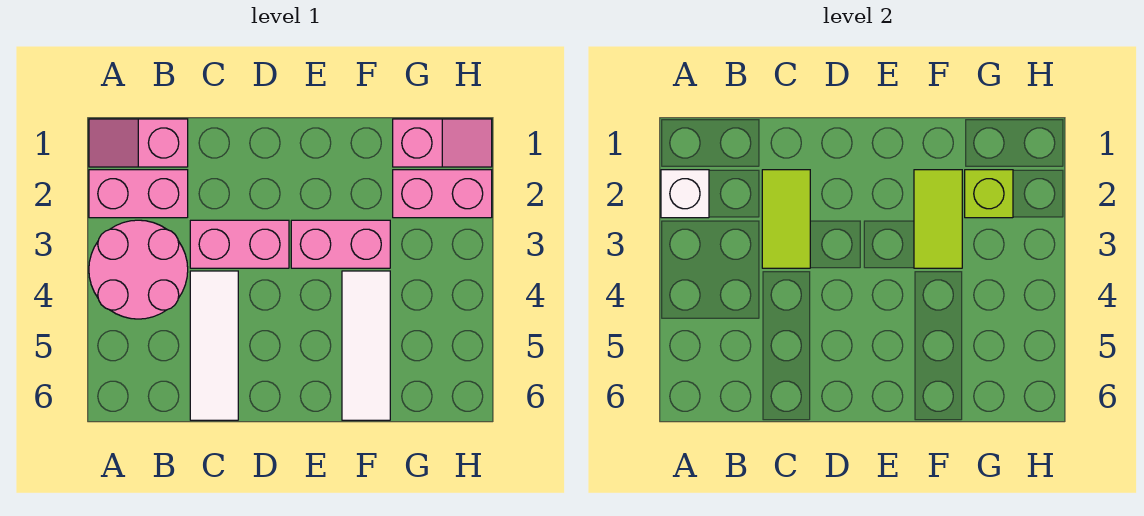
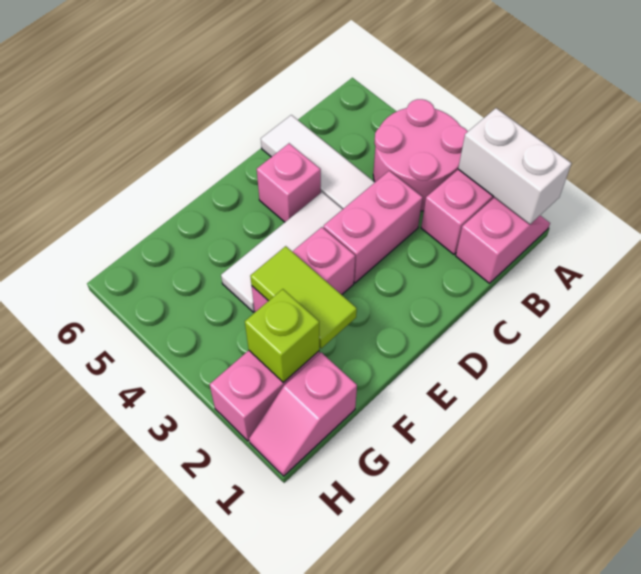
white 1x1 brick [661,170,709,218] -> white 1x2 brick [458,108,571,224]
lime 1x2 tile [762,170,810,268] -> none
none -> pink 1x1 brick [257,143,321,222]
white 1x3 tile [342,271,390,420] -> white 1x3 tile turned to [221,192,343,312]

